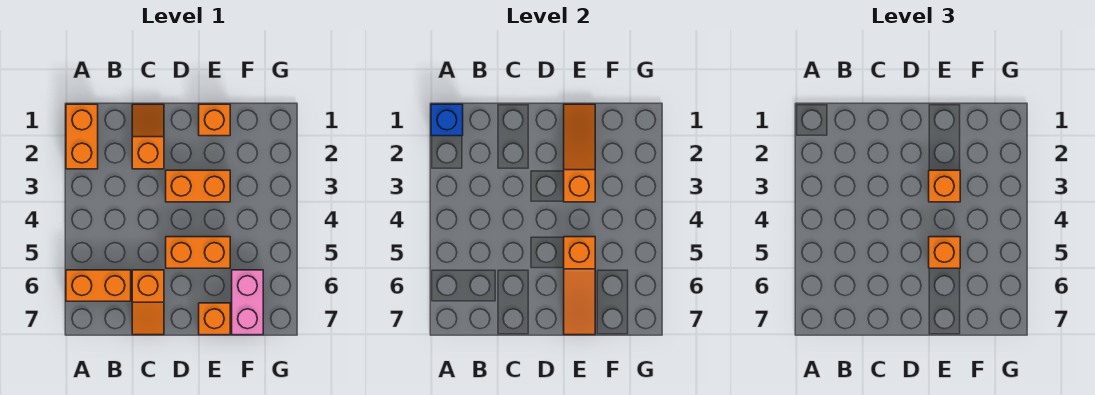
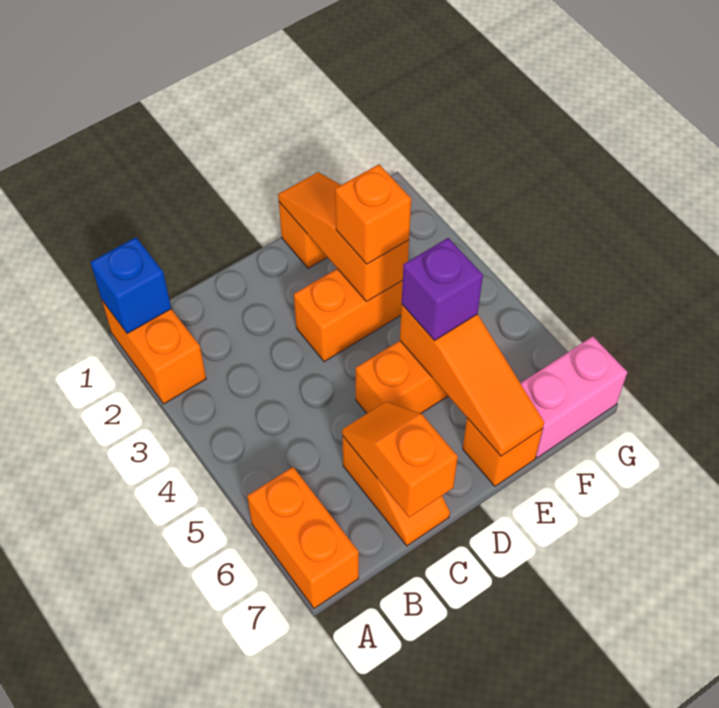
orange 1x2 brick [66,270,131,301] -> orange 1x2 brick turned to [247,467,359,609]
orange 1x2 slope [132,104,164,169] -> orange 1x2 slope moved to [342,402,458,517]
orange 1x1 brick [929,237,960,268] -> purple 1x1 brick [402,238,483,340]
pink 1x2 brick [232,270,263,335] -> pink 1x2 brick turned to [520,336,627,458]

